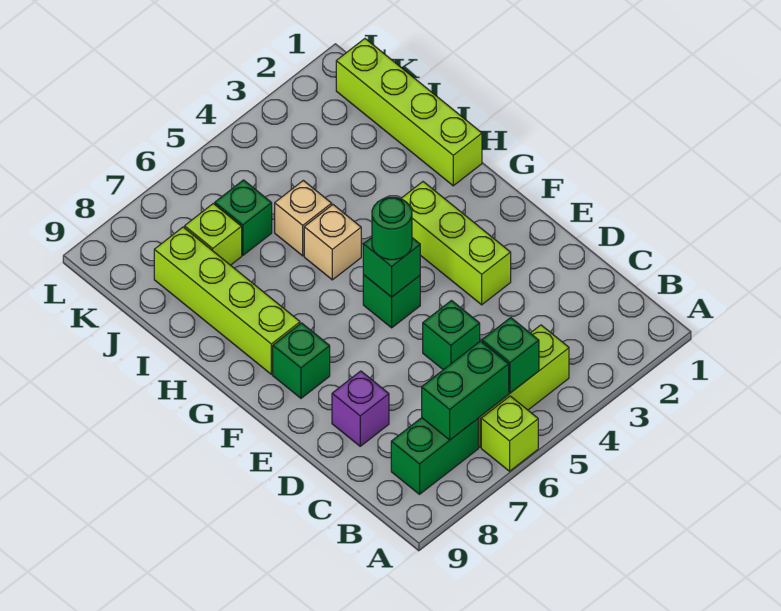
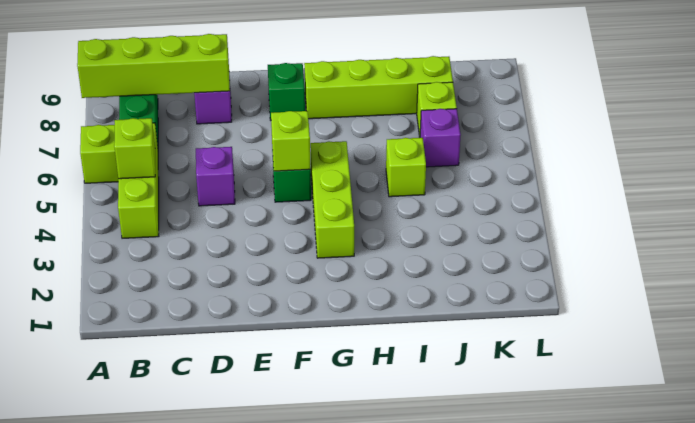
green 1x1 brick [482,318,539,393] -> lime 1x1 brick [114,118,155,179]
green 1x2 brick [422,341,509,440] -> none
green 1x1 brick [423,301,480,370] -> purple 1x1 brick [196,147,235,206]
lime 1x3 brick [401,182,511,305] -> lime 1x3 brick turned to [310,141,354,258]
green 1x1 brick [363,238,420,297] -> lime 1x1 brick [271,111,310,171]
green 1x1 round brick [372,197,412,260] -> none
lime 1x4 brick [336,39,482,186] -> lime 1x4 brick moved to [77,34,230,98]
tan 1x1 brick [304,205,361,280] -> none
tan 1x1 brick [275,180,332,256] -> lime 1x1 brick [386,138,426,197]
green 1x1 brick [215,180,272,255] -> purple 1x1 brick [420,109,461,167]

